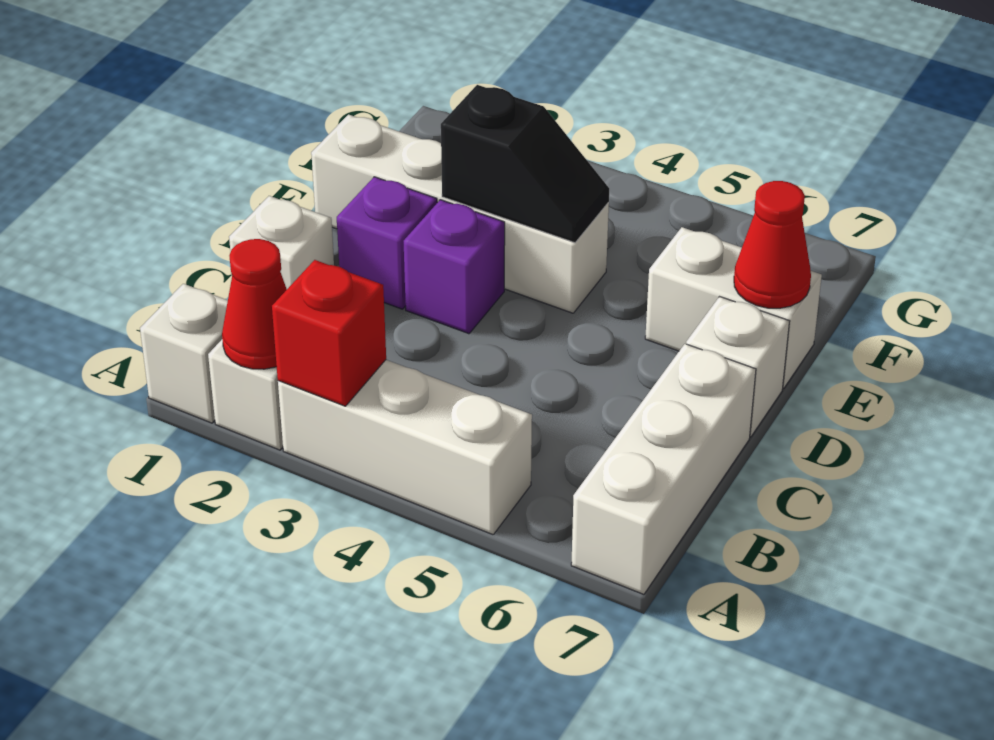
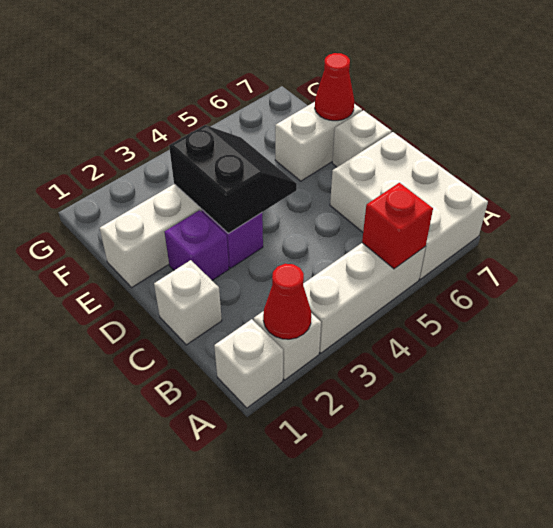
red 1x1 brick [272,260,386,406] -> red 1x1 brick moved to [362,183,433,269]
white 1x3 brick [571,344,756,594] -> white 2x3 brick [330,132,488,279]
black 1x2 slope [441,85,609,243] -> black 2x2 slope [169,125,297,234]

